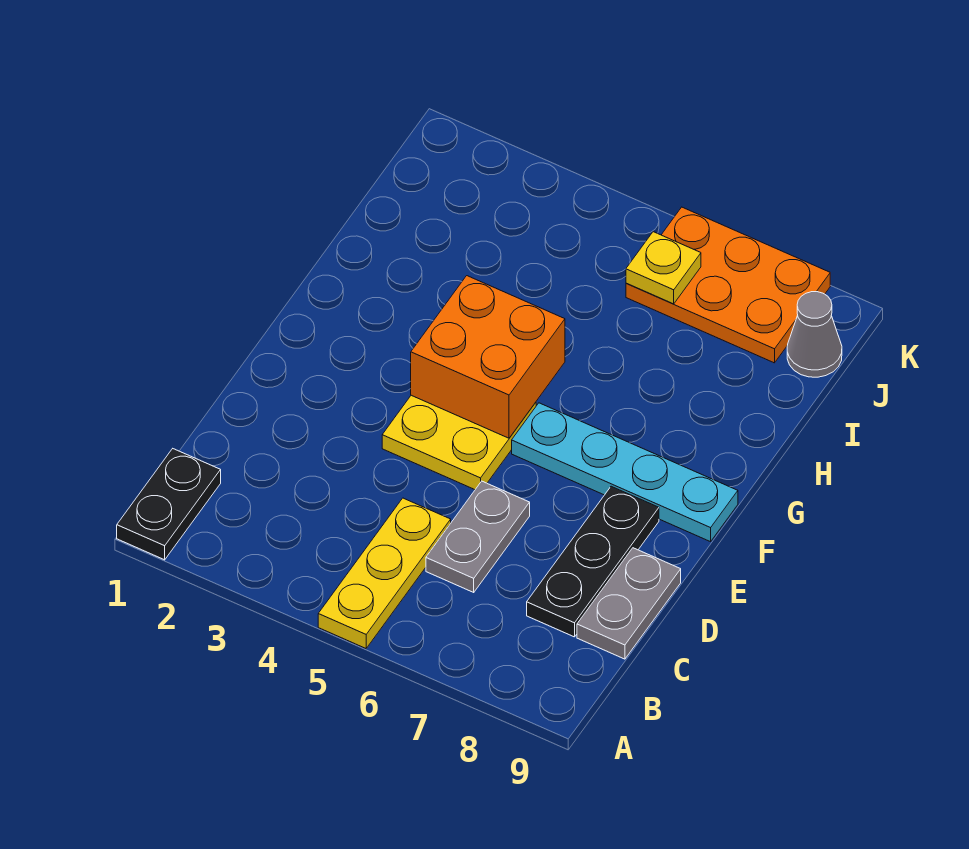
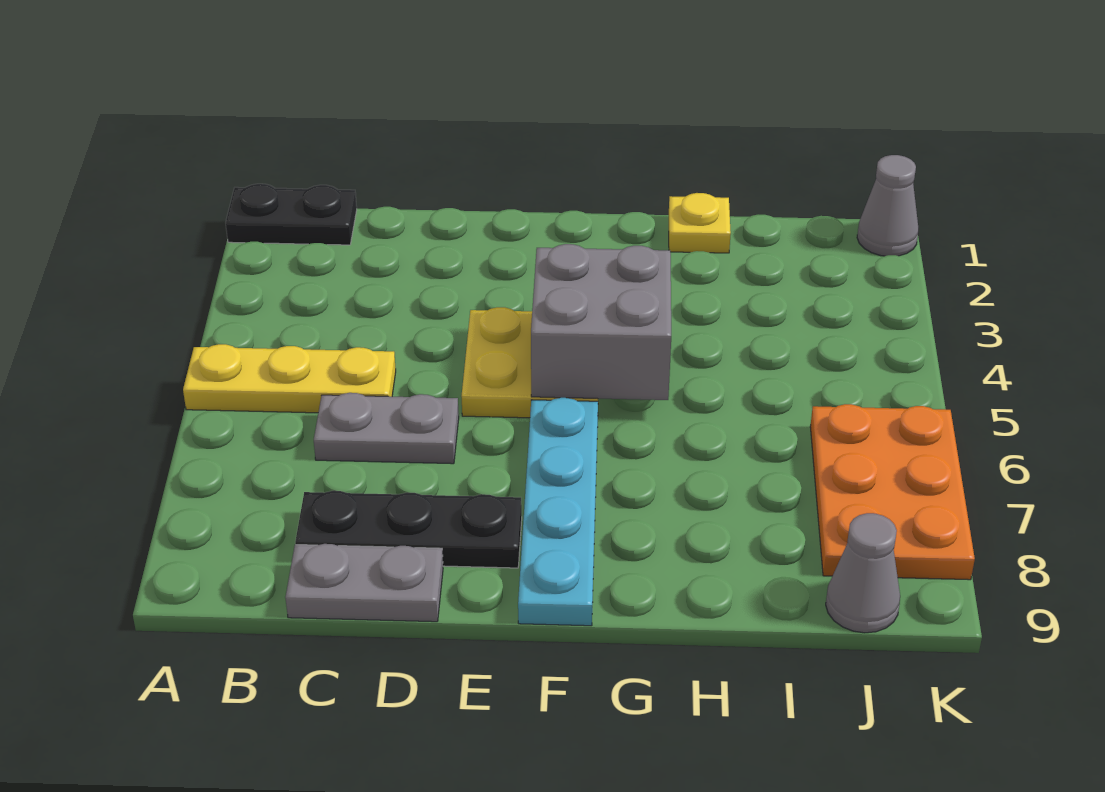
orange 2x2 brick [411,276,565,438] -> grey 2x2 brick [531,244,671,400]
yellow 1x1 plate [626,232,701,304] -> yellow 1x1 plate moved to [669,193,731,253]
none -> grey 1x1 cone [857,155,919,256]

